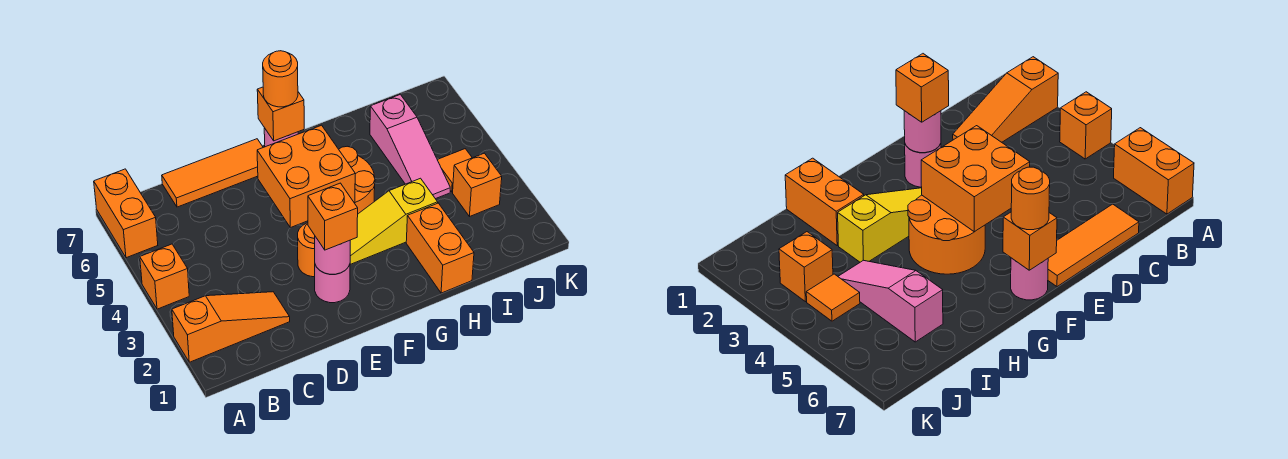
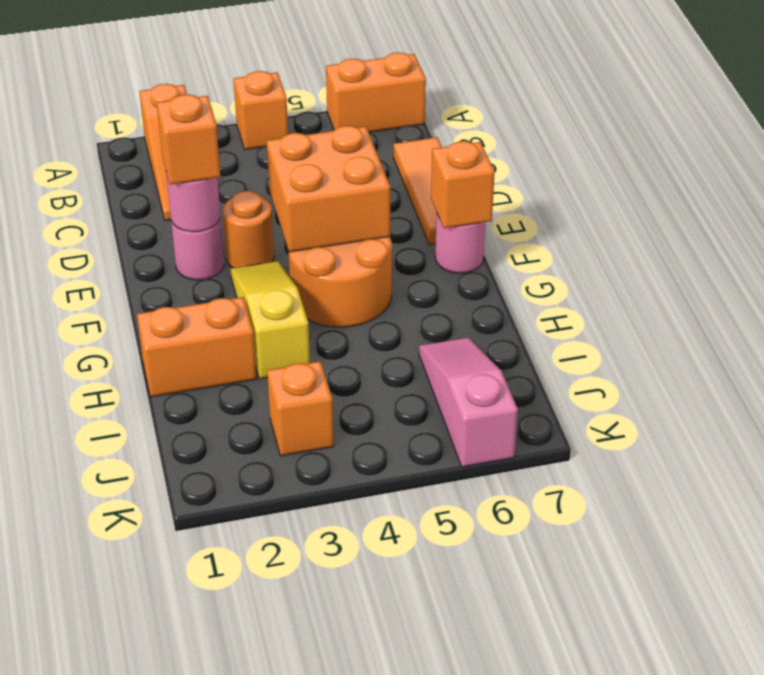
orange 1x1 round brick [263,51,298,107] -> none
pink 1x3 slope [370,94,450,199] -> pink 1x3 slope turned to [419,338,518,467]
orange 1x1 tile [437,149,472,192] -> none

